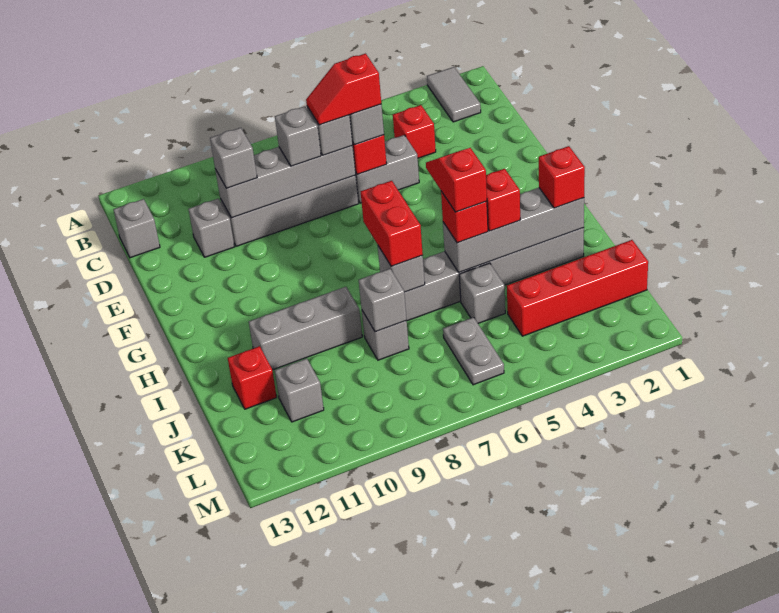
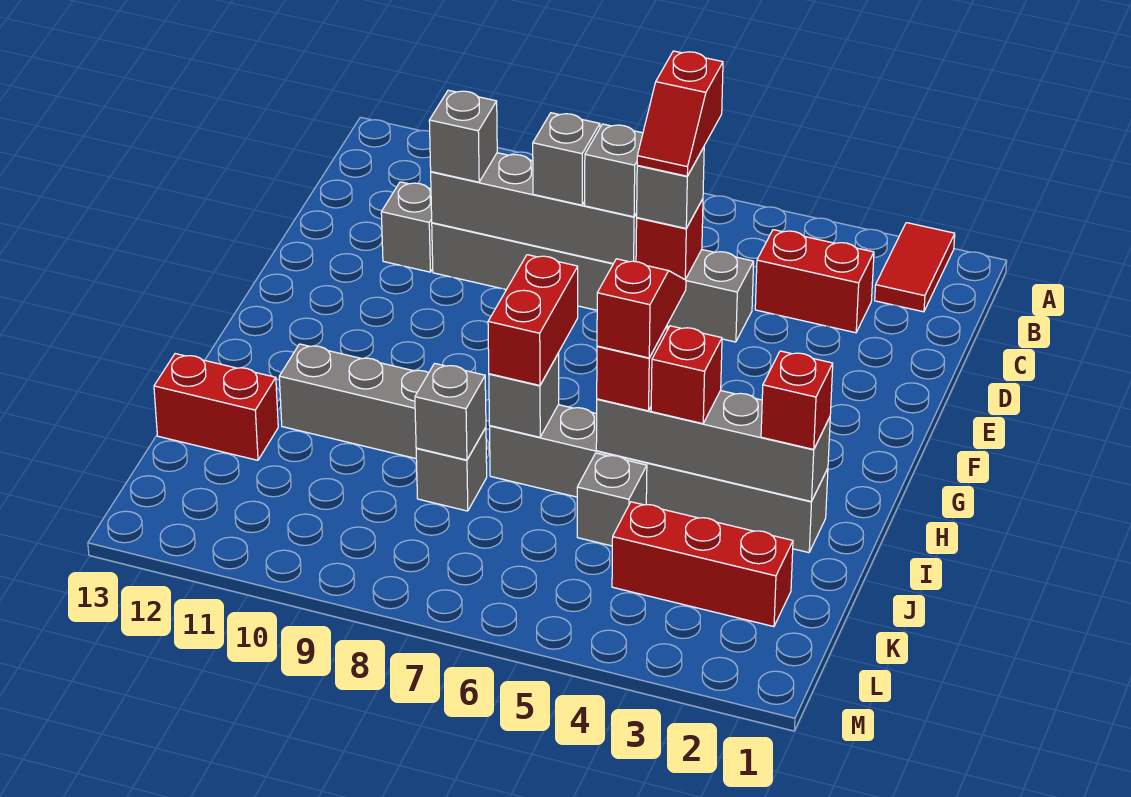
grey 1x2 tile [427,67,481,122] -> red 1x2 tile [875,223,955,312]
red 1x1 brick [393,105,436,158] -> red 1x2 brick [755,230,874,333]
grey 1x1 brick [113,199,160,258] -> none
red 1x2 slope [306,54,381,125] -> red 1x2 slope turned to [637,51,723,176]
red 1x1 brick [228,346,277,409] -> red 1x2 brick [154,354,278,460]
red 1x4 brick [507,240,648,336] -> red 1x3 brick [612,502,793,627]
grey 1x2 plate [443,317,504,385] -> none
grey 1x1 brick [275,359,324,422] -> none

